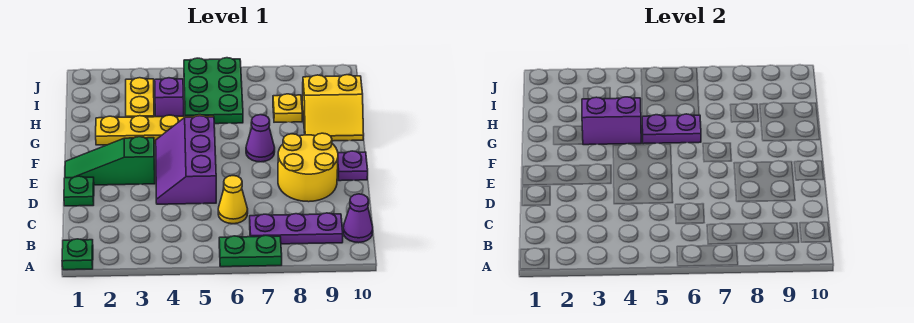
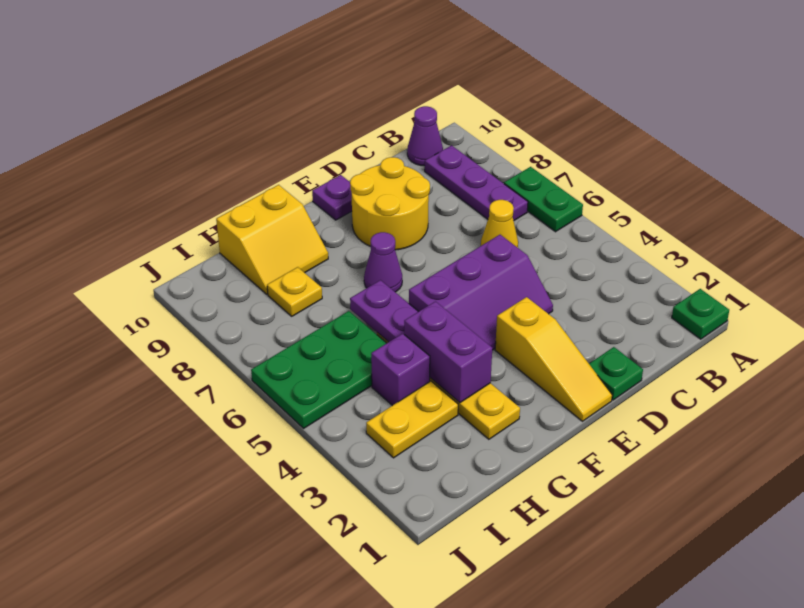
green 1x3 slope [65,137,155,185] -> yellow 1x3 slope [495,297,612,421]
yellow 2x2 slope [302,75,364,141] -> yellow 2x2 slope turned to [216,185,328,294]

